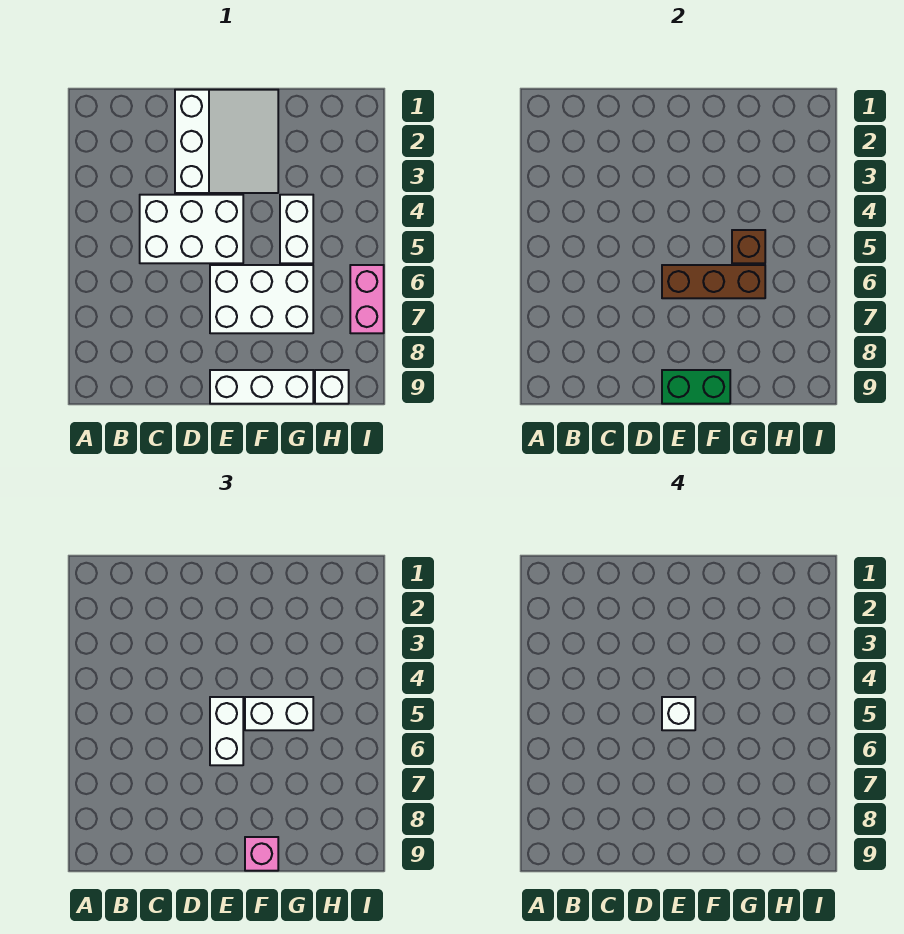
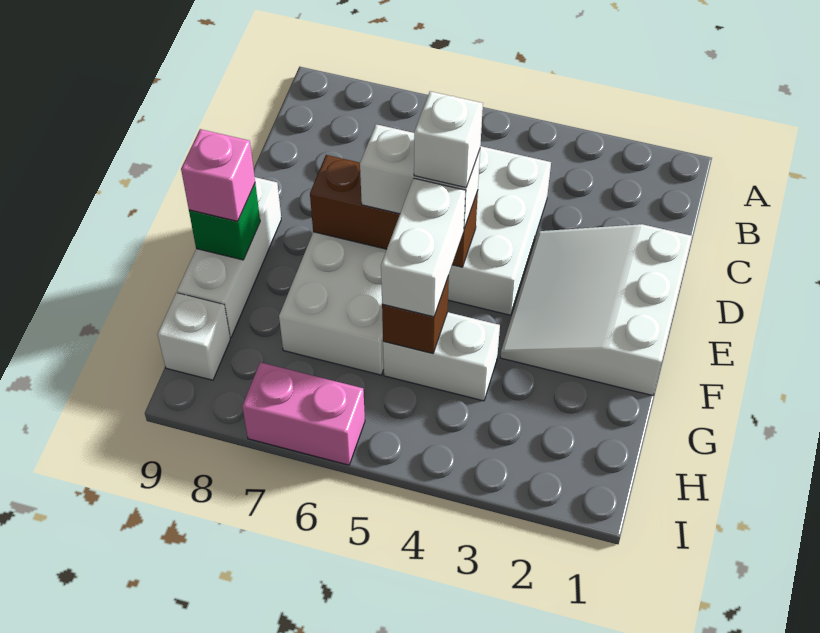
white 3x3 slope [175,90,278,193] -> white 3x3 slope turned to [500,224,692,396]
brown 1x3 brick [662,265,765,298] -> brown 1x3 brick turned to [310,155,478,267]
green 1x2 brick [662,370,730,404] -> green 1x1 brick [189,184,260,260]

